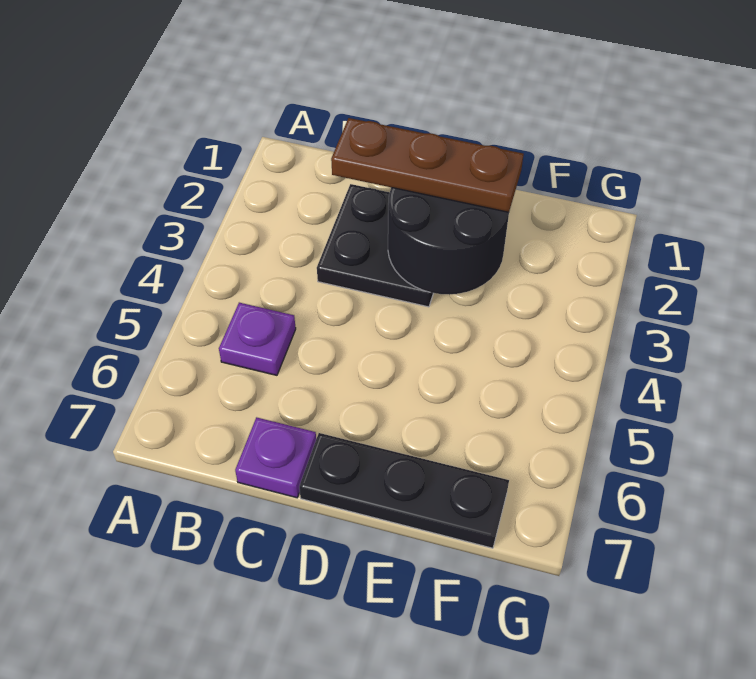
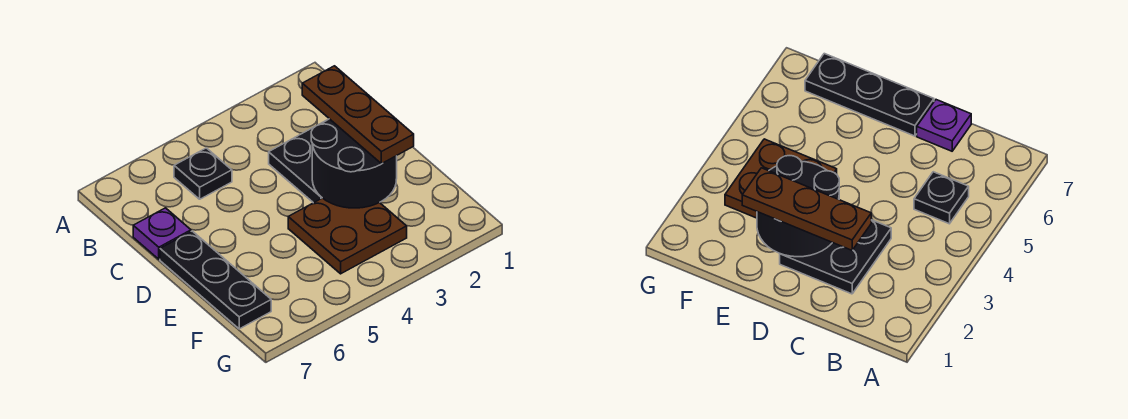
purple 1x1 plate [219,303,296,375] -> black 1x1 plate [174,148,232,199]
none -> brown 2x2 plate [288,198,407,274]

